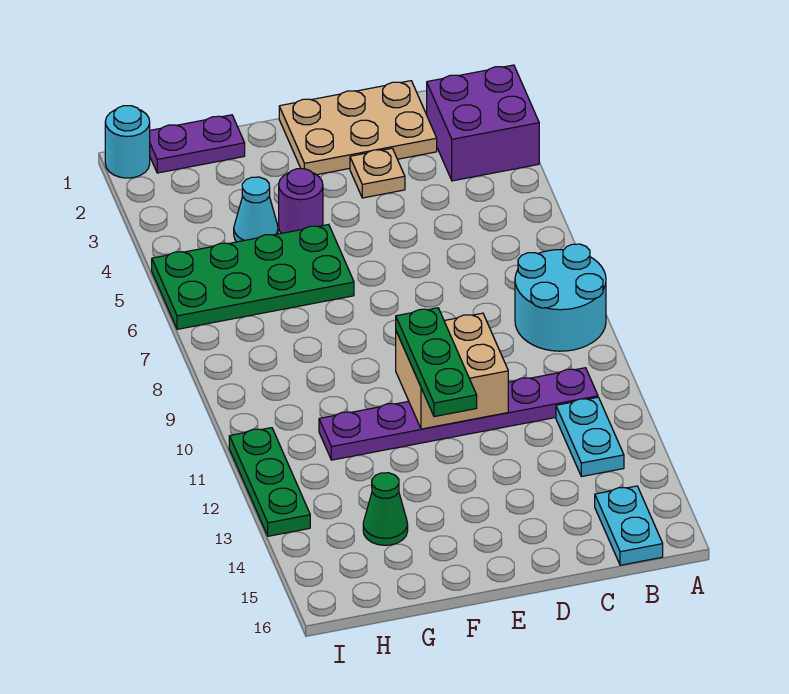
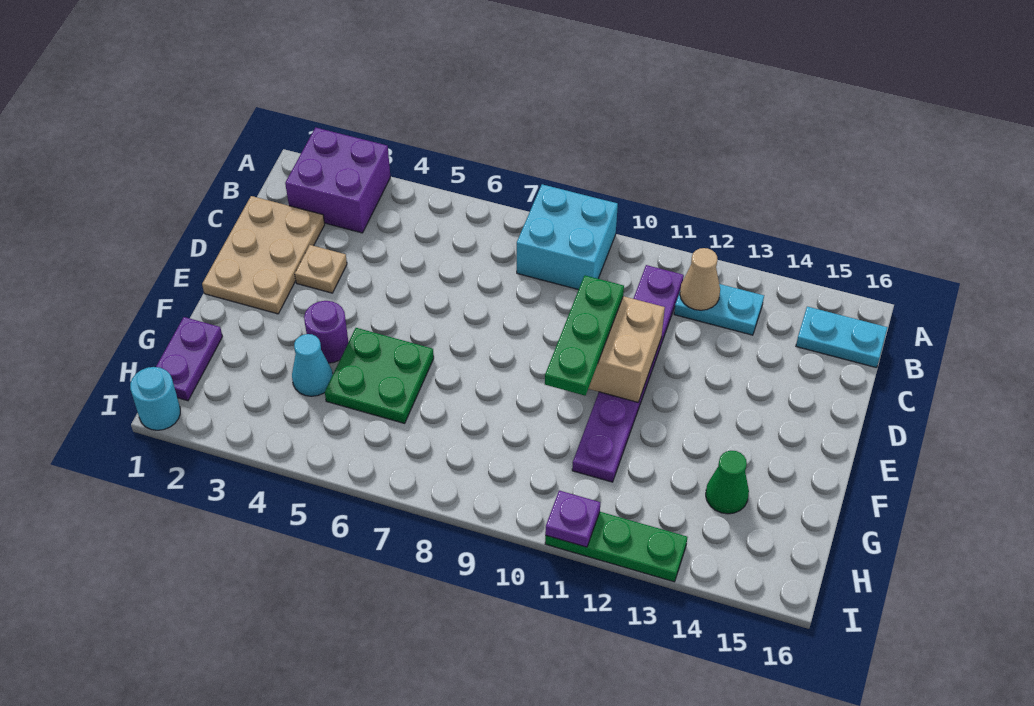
cyan 2x2 round brick [515,244,606,351] -> cyan 2x2 brick [517,184,618,290]
none -> tan 1x1 cone [680,248,720,310]
green 1x3 plate [396,308,477,417] -> green 1x3 plate turned to [545,276,624,395]
green 2x4 plate [152,224,354,329] -> green 2x2 plate [325,328,434,423]
none -> purple 1x1 plate [545,491,600,547]

